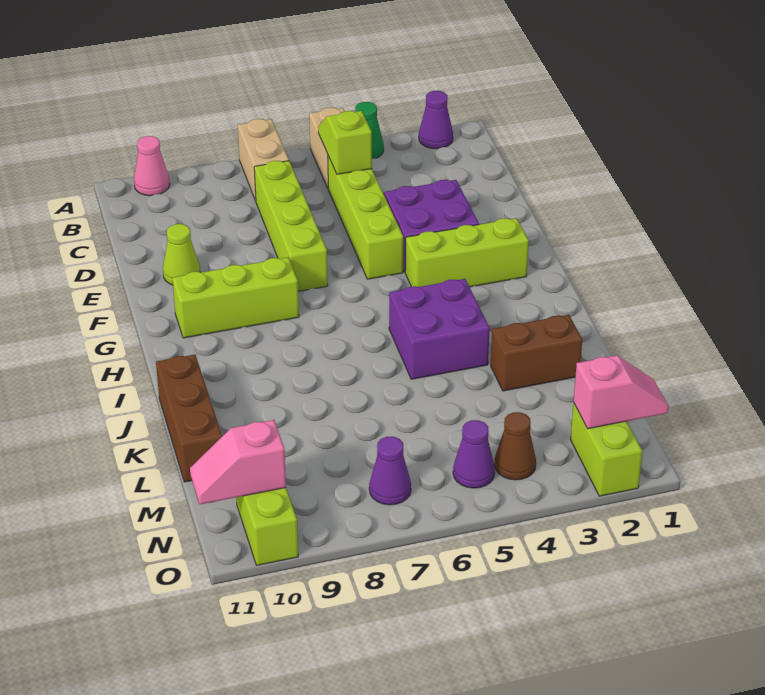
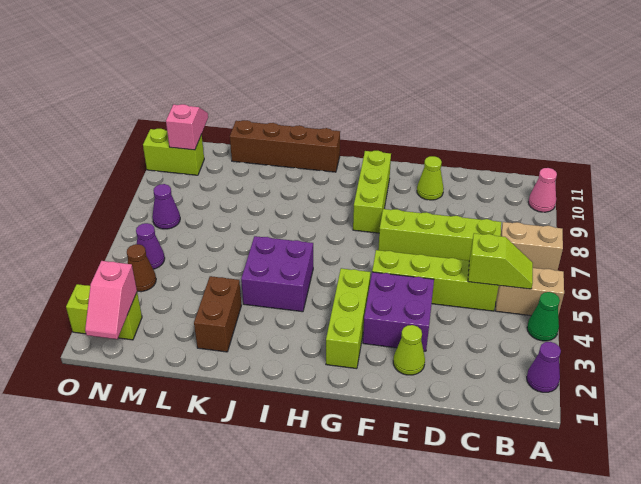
none -> lime 1x1 cone [393,325,425,375]
brown 1x3 brick [156,355,222,482] -> brown 1x4 brick [230,120,340,172]

